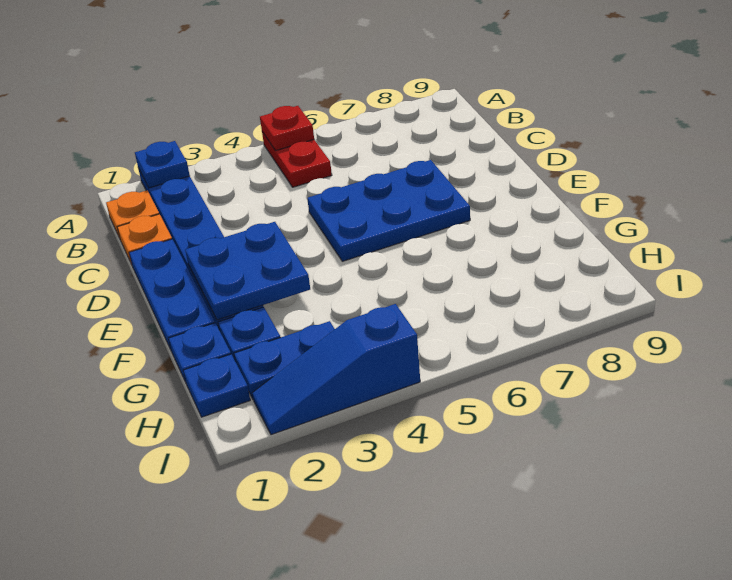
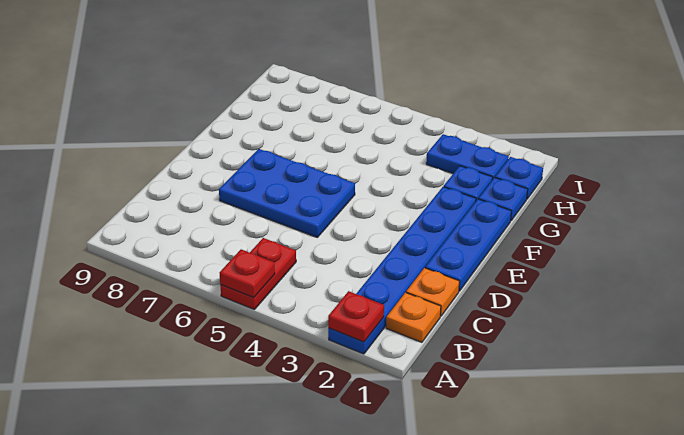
blue 1x1 plate [135,141,190,188] -> red 1x1 plate [328,291,384,342]
blue 2x2 plate [185,222,310,320] -> none
blue 1x3 slope [252,304,420,435] -> none

